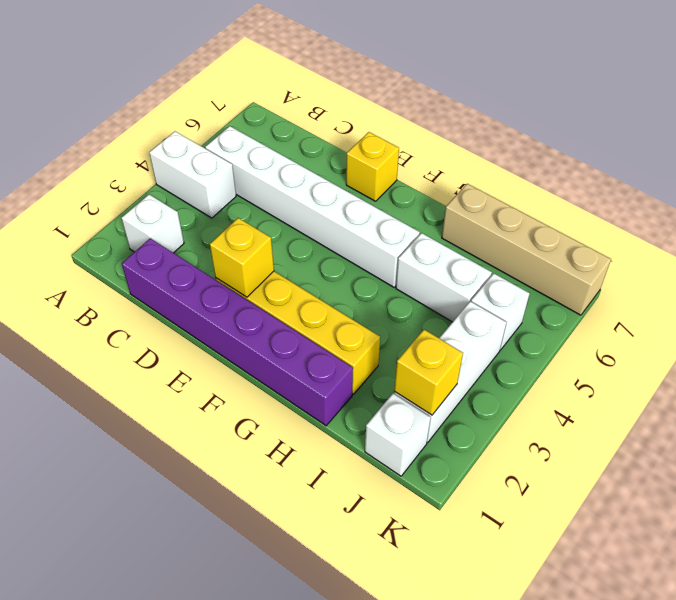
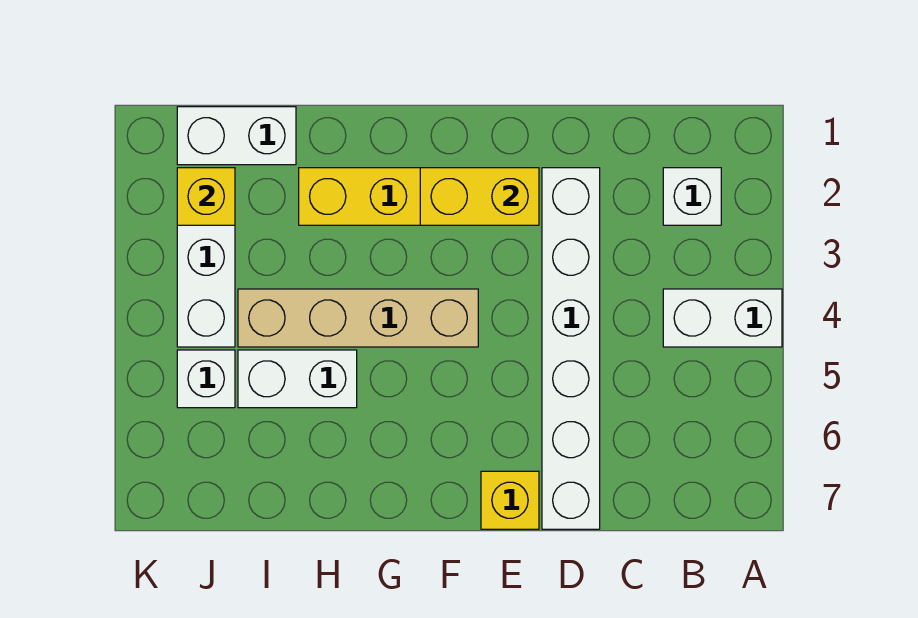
white 1x6 brick [205,126,420,287] -> white 1x6 brick turned to [542,168,600,529]
purple 1x6 brick [122,238,353,426] -> none
yellow 1x1 brick [210,218,274,297] -> yellow 1x2 brick [420,168,539,225]
tan 1x4 brick [442,184,611,315] -> tan 1x4 brick moved to [238,289,478,347]
white 1x1 brick [365,393,431,476] -> white 1x2 brick [177,107,296,165]

